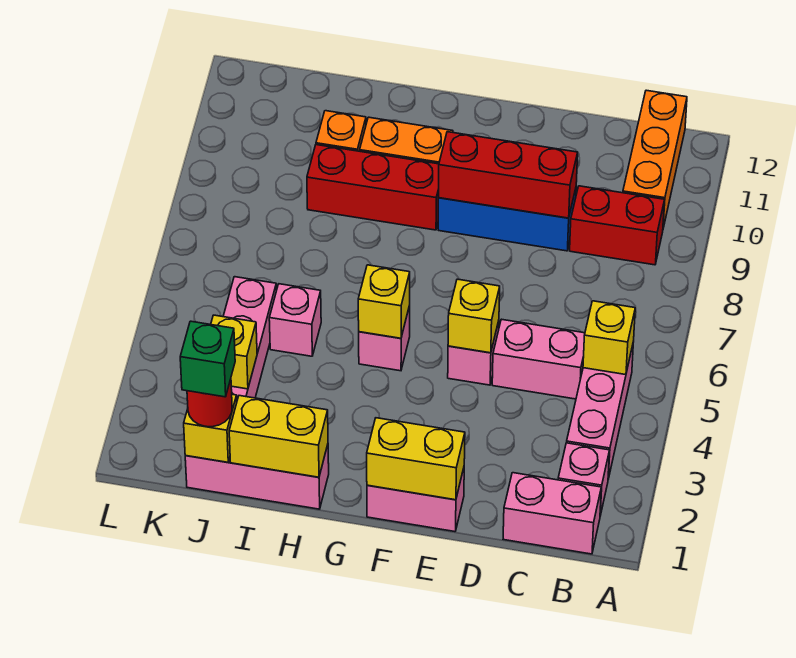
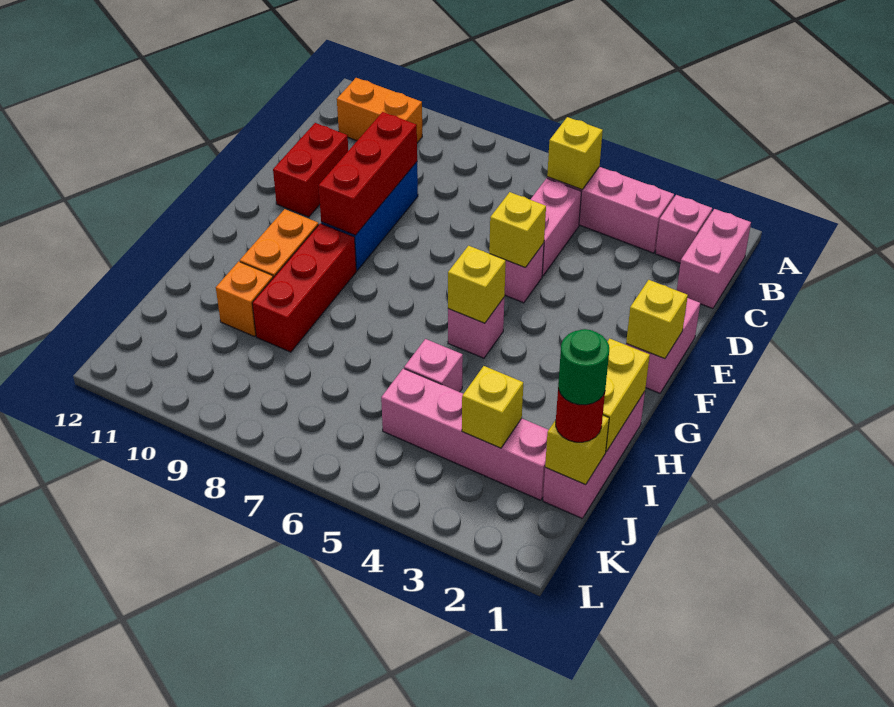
red 1x2 brick [570,186,665,265] -> red 1x2 brick moved to [273,123,348,217]
orange 1x3 brick [623,90,687,228] -> orange 1x2 brick [337,78,422,143]
yellow 1x2 brick [367,418,465,500] -> yellow 1x1 brick [626,280,688,359]
green 1x1 brick [180,321,235,397] -> green 1x1 round brick [558,329,609,405]

